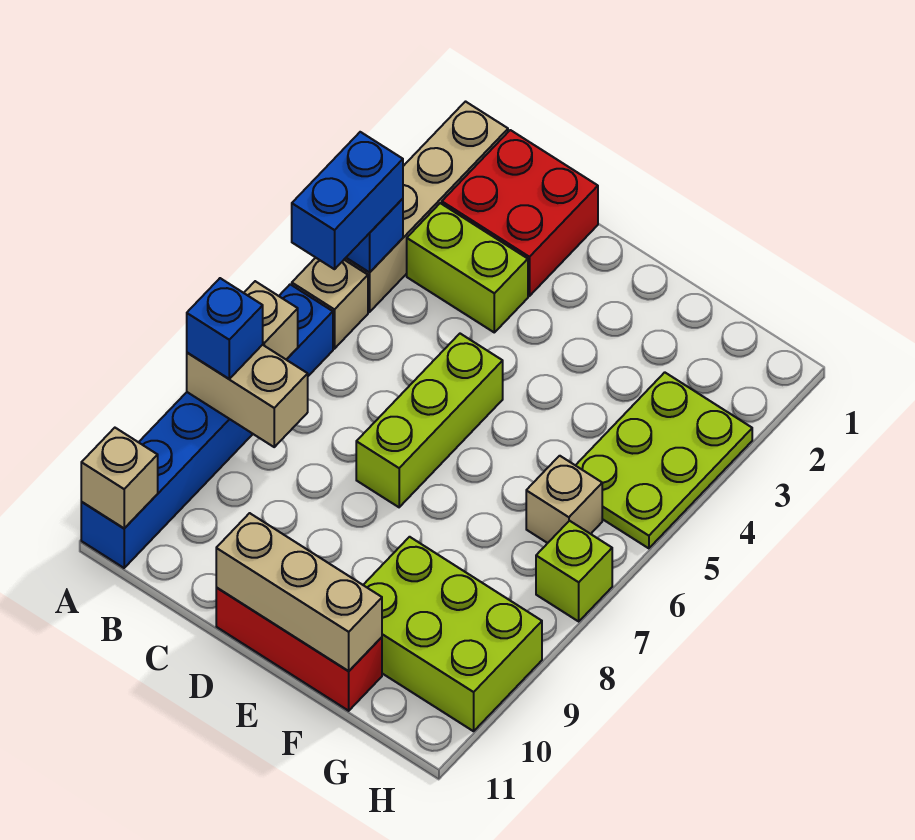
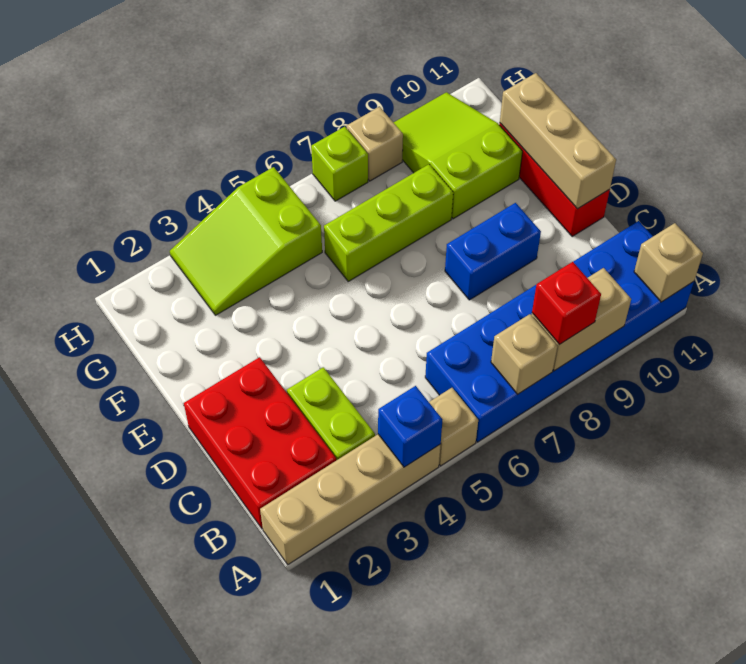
blue 1x2 brick [292,132,403,269] -> blue 1x2 brick moved to [445,203,541,300]
blue 1x6 brick [81,284,333,568] -> blue 2x6 brick [425,221,694,442]
tan 1x2 brick [187,345,308,447] -> tan 1x2 brick turned to [532,268,631,371]
blue 1x1 brick [187,278,263,379] -> red 1x1 brick [532,262,601,345]
red 2x2 brick [442,130,598,296] -> red 2x3 brick [184,357,336,529]
lime 1x3 brick [356,334,503,507] -> lime 1x3 brick moved to [324,164,453,281]
lime 2x3 brick [364,537,542,731] -> lime 2x3 slope [393,92,523,219]
lime 2x3 plate [576,372,752,548] -> lime 2x3 slope [170,167,322,315]
tan 1x1 brick [526,456,602,543] -> tan 1x1 brick moved to [347,107,403,181]

